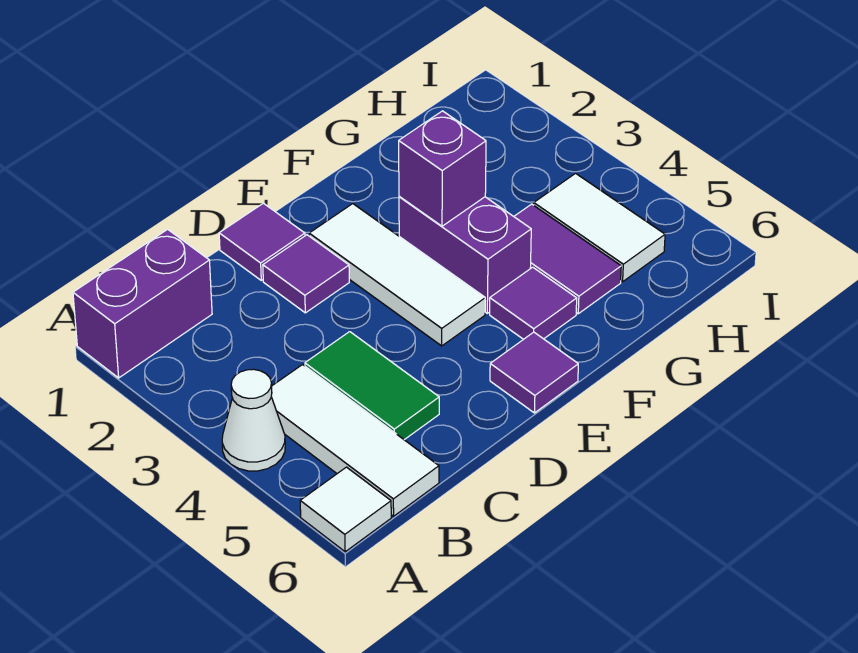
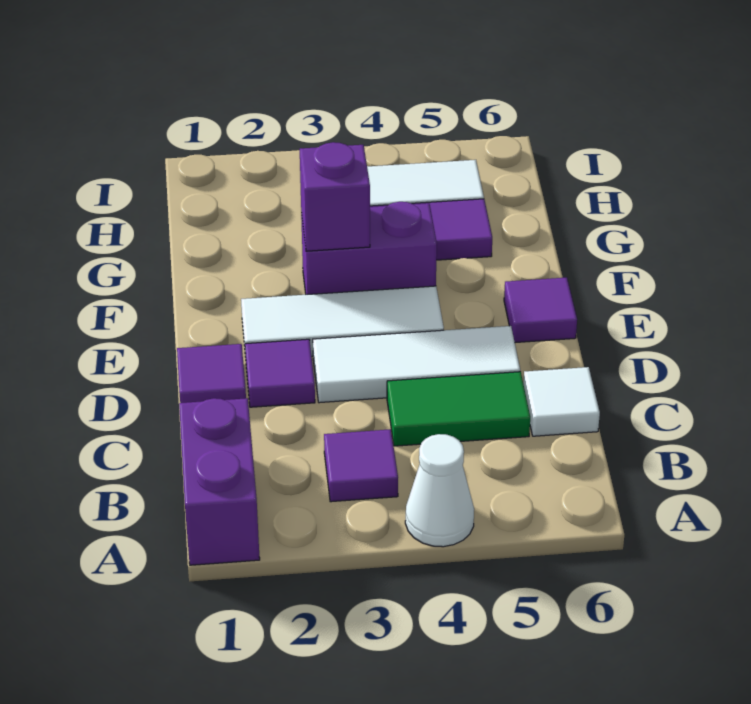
white 1x1 tile [300,467,391,552] -> white 1x1 tile moved to [523,367,600,436]
white 1x3 tile [271,365,439,516] -> white 1x3 tile moved to [313,326,520,403]
purple 1x1 tile [490,267,577,339] -> purple 1x1 tile moved to [324,429,398,502]

